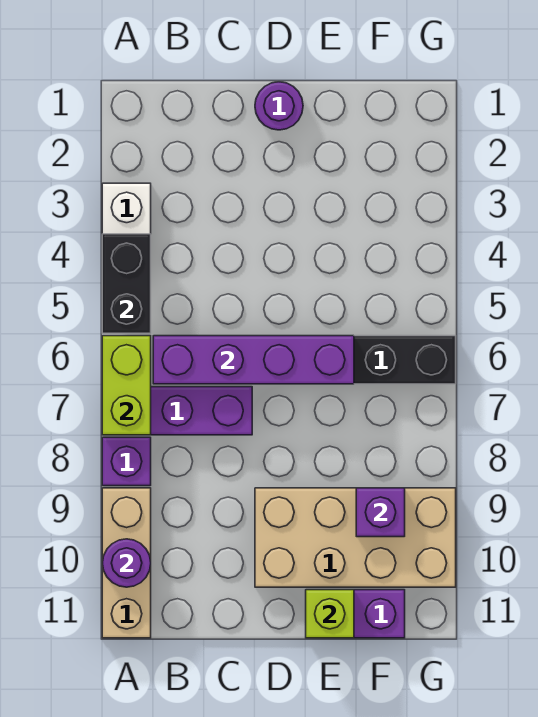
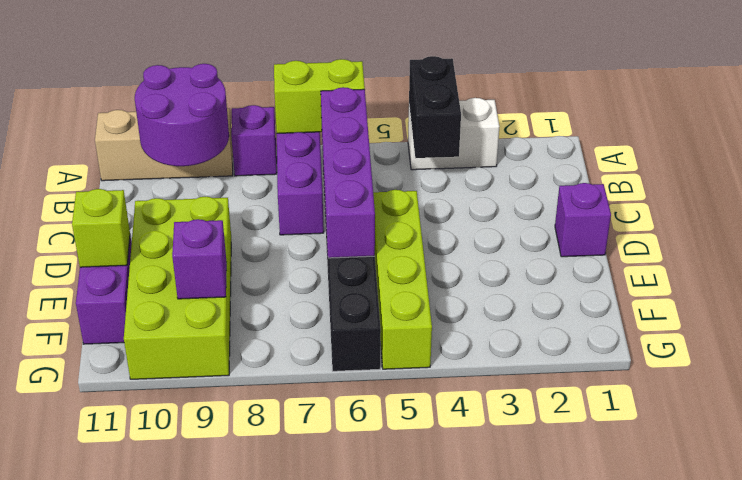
black 1x2 brick [102,234,151,333] -> black 1x2 brick turned to [409,56,461,158]
purple 1x1 round brick [102,539,151,587] -> purple 2x2 round brick [135,64,229,166]
purple 1x1 round brick [255,82,303,130] -> purple 1x1 brick [555,183,611,257]
none -> lime 1x4 brick [373,190,432,369]
tan 2x4 brick [255,488,456,587] -> lime 2x4 brick [124,197,231,379]

